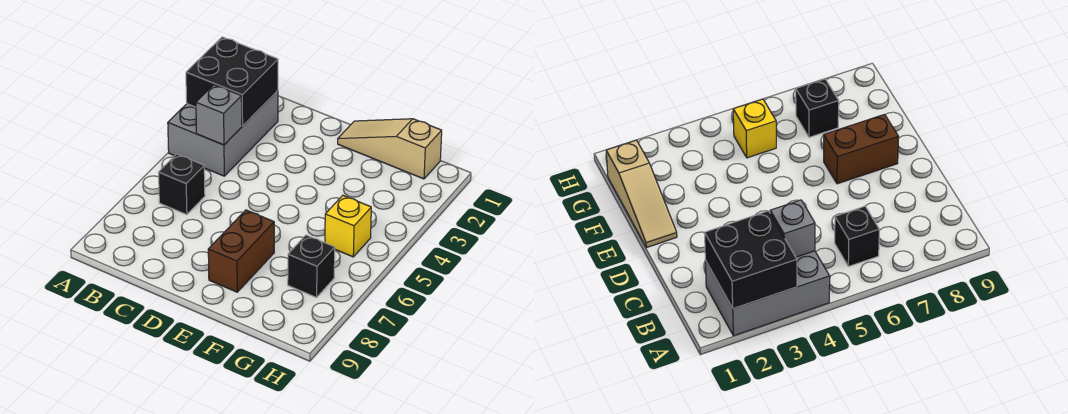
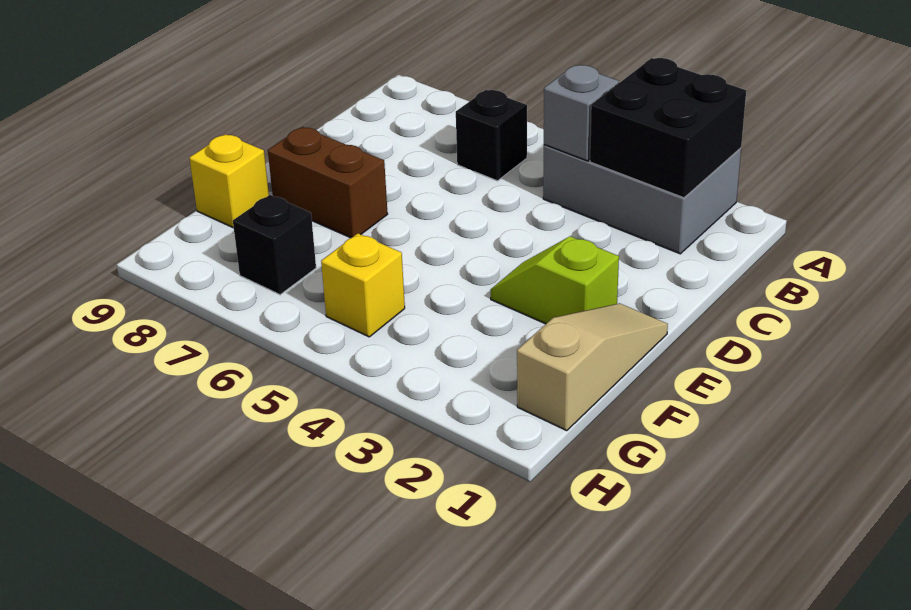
none -> lime 1x2 slope [491,236,619,324]
none -> yellow 1x1 brick [189,134,269,228]

